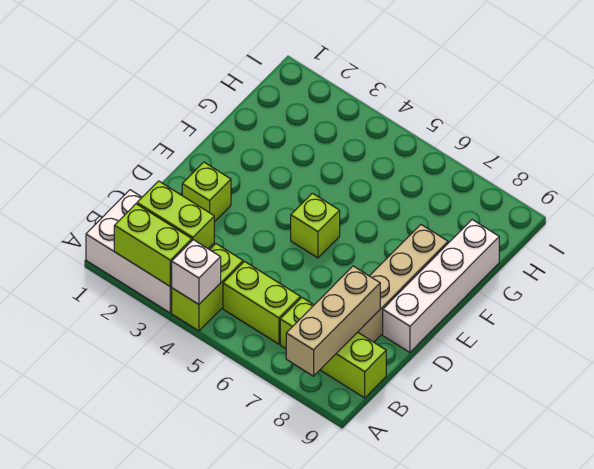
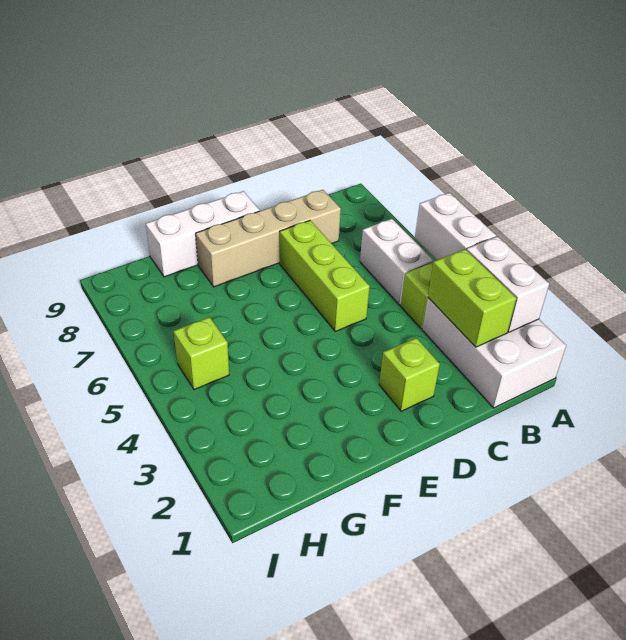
lime 1x2 brick [114,204,192,287] -> white 1x2 brick [467,236,549,332]
white 1x1 brick [172,240,221,304] -> white 1x2 brick [415,193,496,260]
tan 1x3 brick [286,266,380,376] -> none
lime 1x2 brick [223,262,300,344] -> white 1x2 brick [360,219,434,305]
lime 1x3 brick [280,298,386,398] -> lime 1x3 brick moved to [280,220,370,332]
white 1x4 brick [383,220,499,352] -> white 1x3 brick [146,191,260,277]
lime 1x1 brick [291,193,340,258] -> lime 1x1 brick moved to [174,317,229,390]

